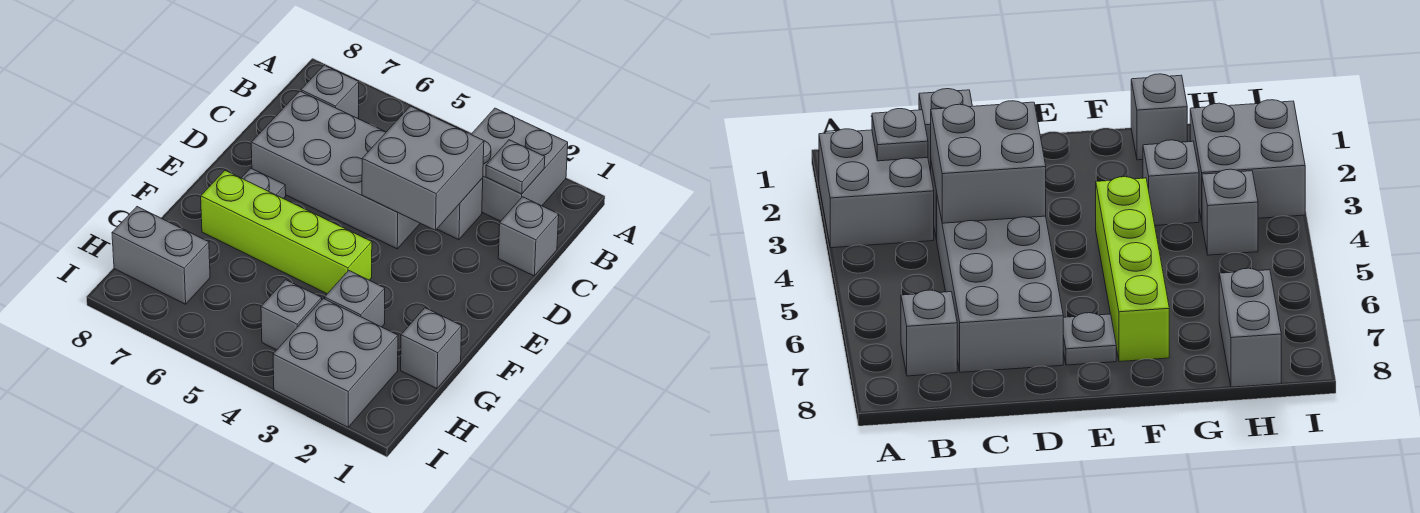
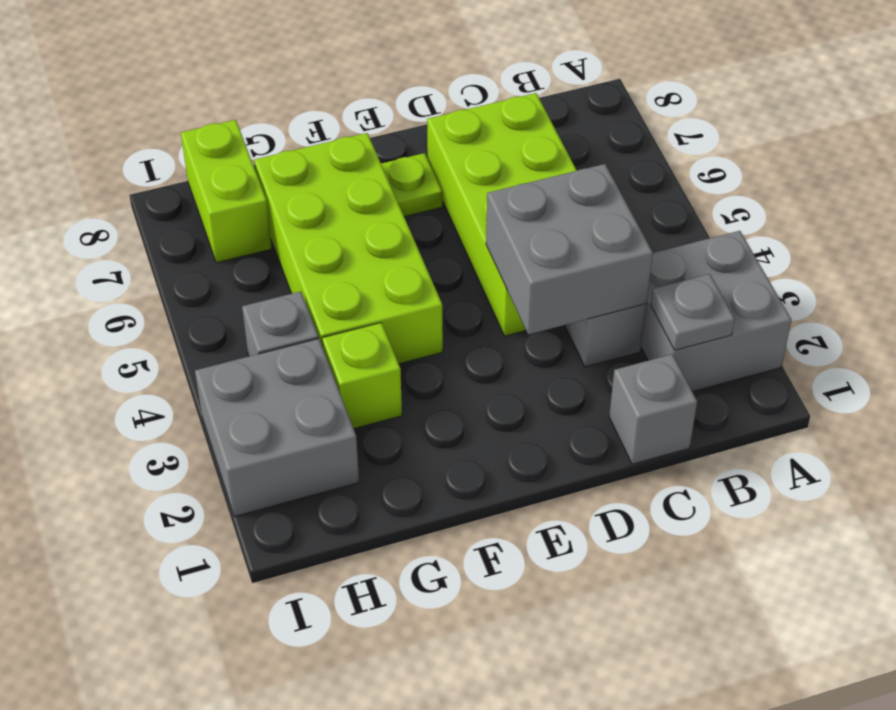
grey 1x1 brick [301,65,359,118] -> none
grey 2x4 brick [251,91,420,249] -> lime 2x4 brick [427,93,577,336]
grey 1x1 plate [242,168,286,199] -> lime 1x1 plate [381,153,443,217]
lime 1x4 brick [201,171,372,294] -> lime 2x4 brick [254,133,443,364]
grey 1x1 brick [401,308,462,389] -> none
grey 1x1 brick [325,270,385,327] -> lime 1x1 brick [322,323,402,429]
grey 1x2 brick [112,207,210,304] -> lime 1x2 brick [181,120,272,263]

